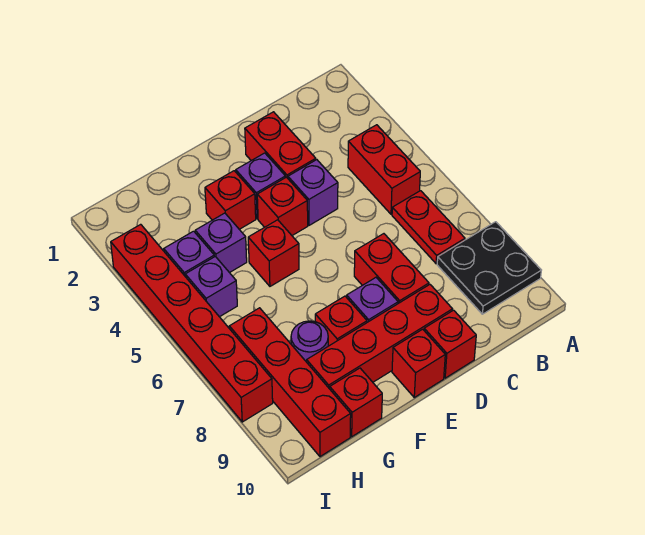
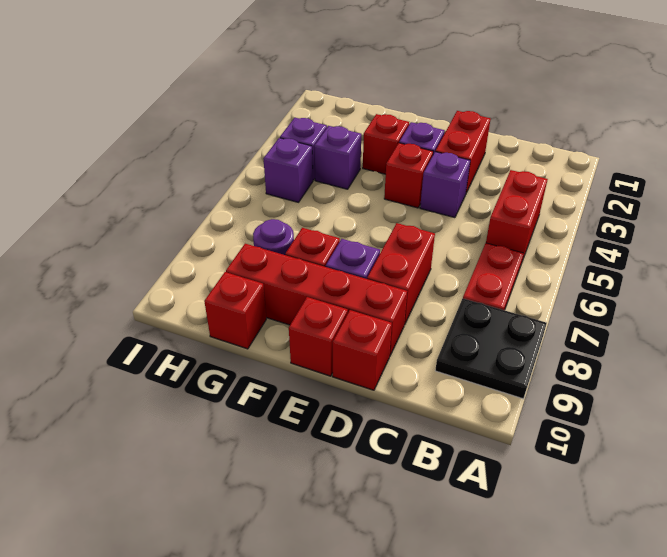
red 1x1 brick [248,220,299,286] -> none
red 1x4 brick [229,308,351,457] -> none
red 1x6 brick [111,224,273,422] -> none

